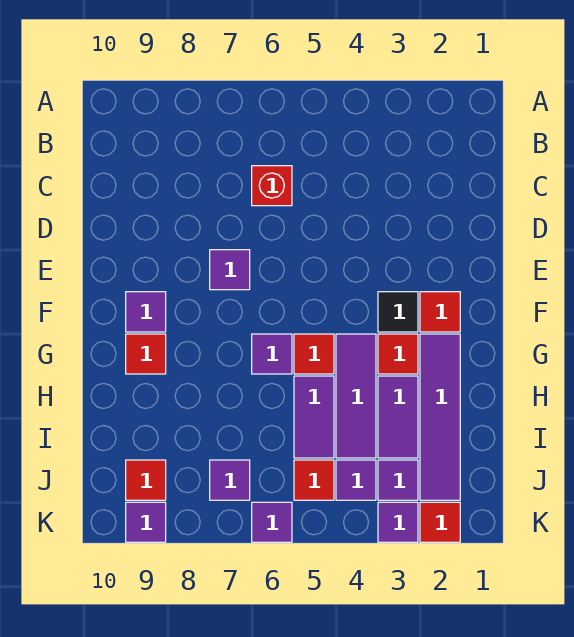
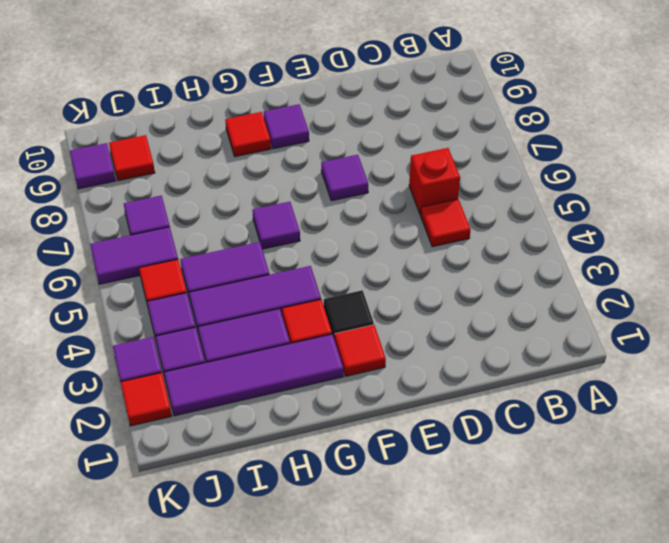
red 1x1 tile [294,334,334,374] -> red 1x1 tile moved to [421,199,471,247]
purple 1x1 tile [252,502,292,542] -> purple 1x2 tile [90,227,178,284]

